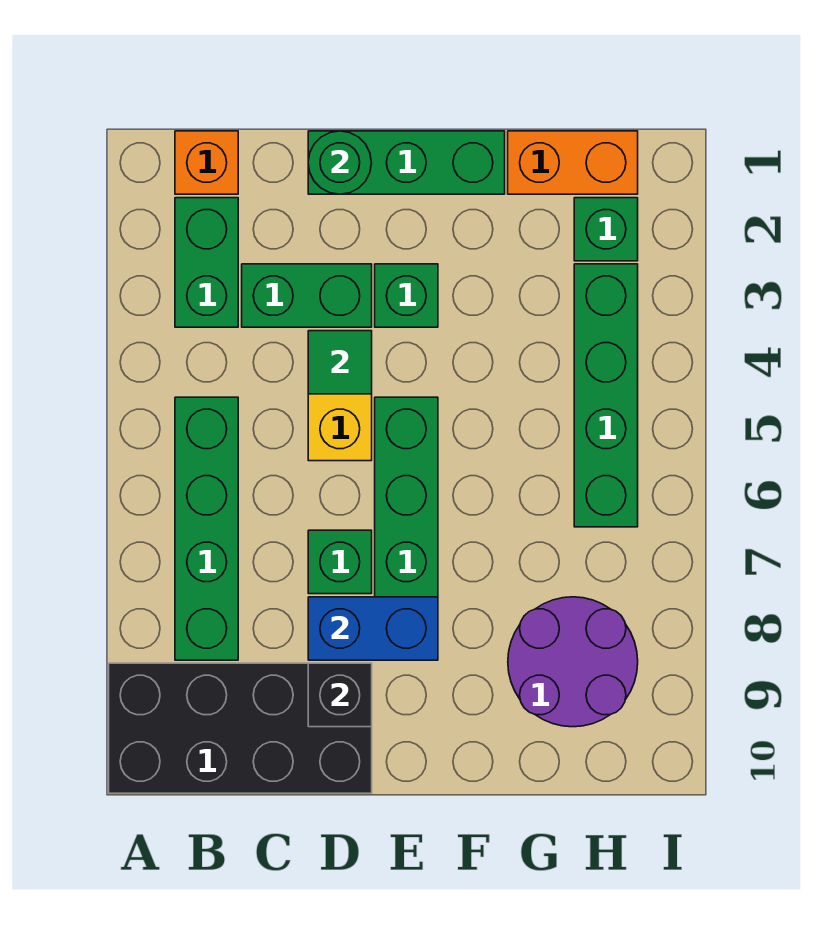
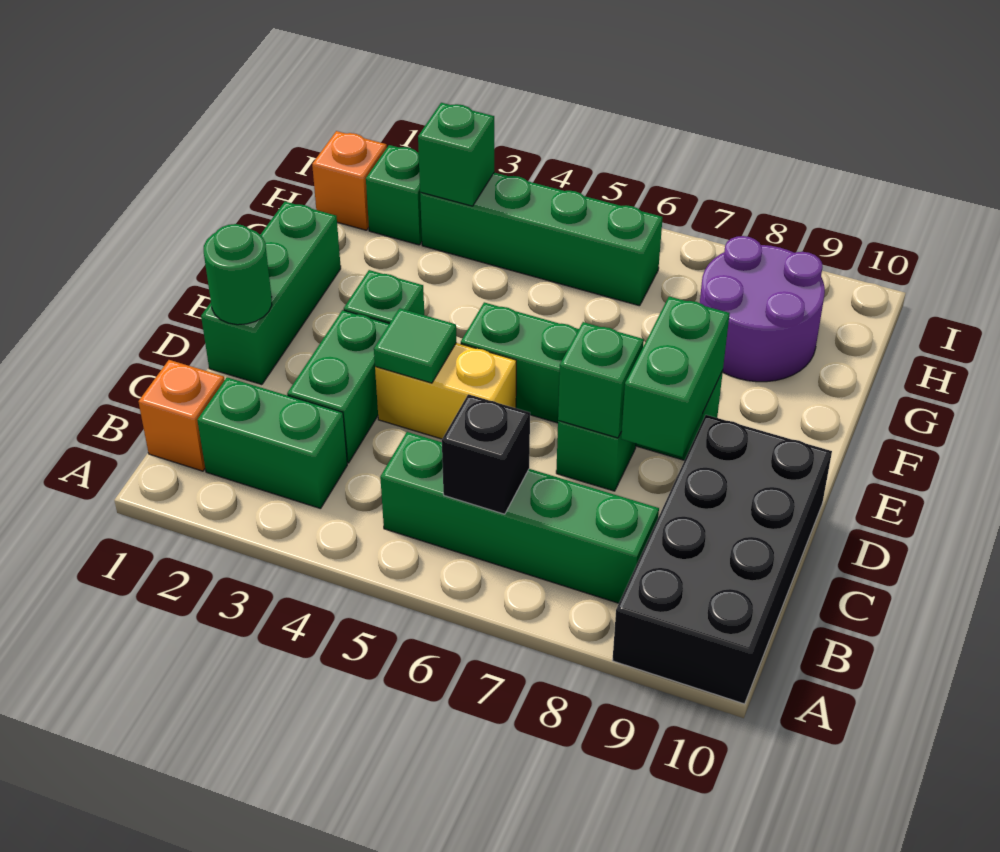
none -> green 1x1 brick [558,322,644,438]
blue 1x2 brick [308,597,438,660] -> green 1x2 brick [621,296,730,457]
black 1x1 brick [308,663,372,727] -> black 1x1 brick moved to [442,394,530,514]
orange 1x2 brick [508,131,638,194] -> orange 1x1 brick [312,131,387,230]
none -> green 1x1 brick [418,103,494,206]

